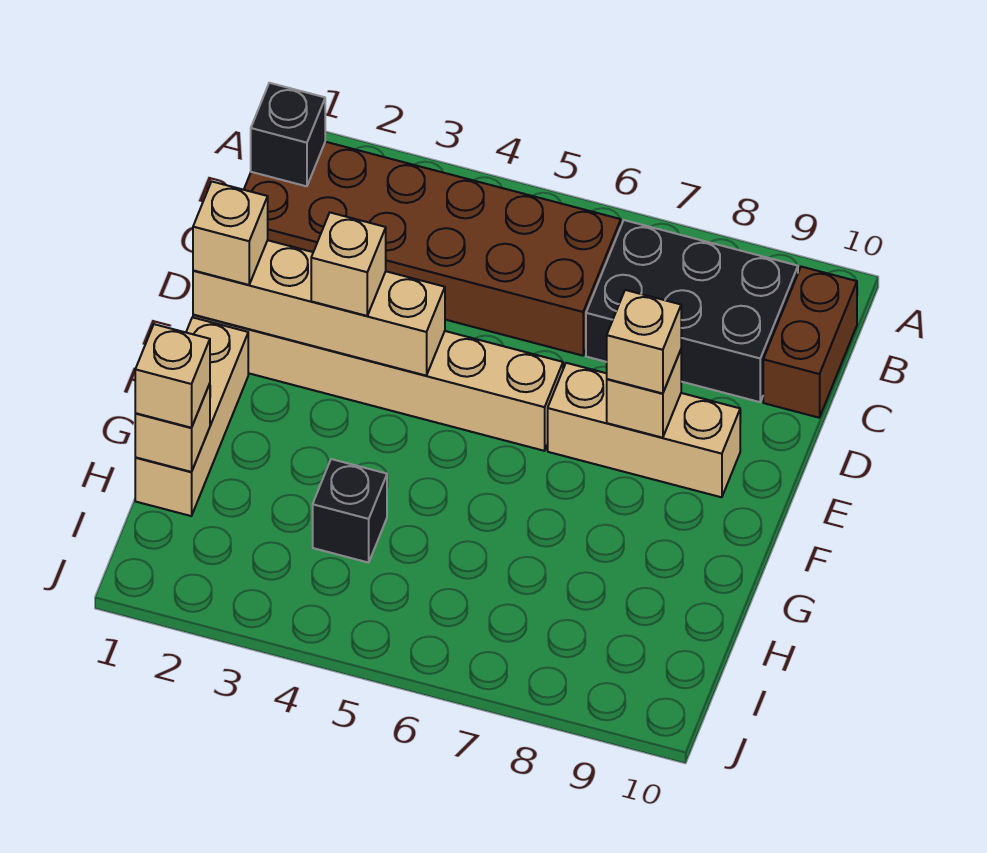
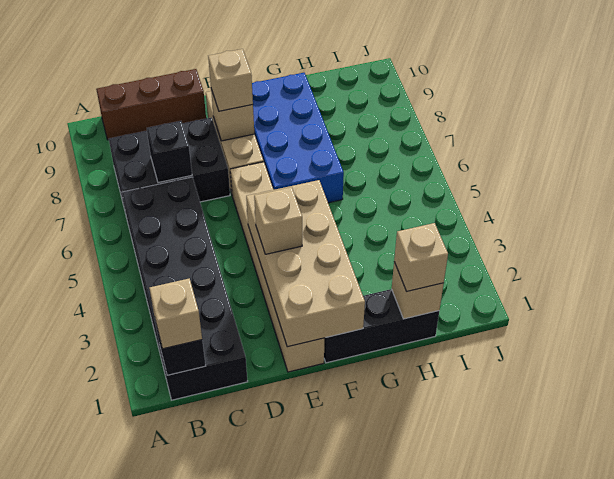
brown 2x6 brick [244,142,621,356] -> black 2x6 brick [122,177,248,400]
black 2x3 brick [586,220,798,402] -> black 2x3 brick turned to [109,117,230,213]
brown 1x2 brick [763,267,857,418] -> brown 1x3 brick [96,69,206,140]
tan 1x4 brick [193,240,445,376] -> tan 2x4 brick [246,180,365,347]
tan 1x1 brick [193,182,268,285] -> tan 1x1 brick moved to [149,278,202,349]
tan 1x3 brick [135,317,248,516] -> black 1x3 brick [324,289,439,363]
none -> blue 2x4 brick [252,73,344,203]
black 1x1 brick [313,459,387,563] -> black 1x1 brick moved to [147,121,192,183]

